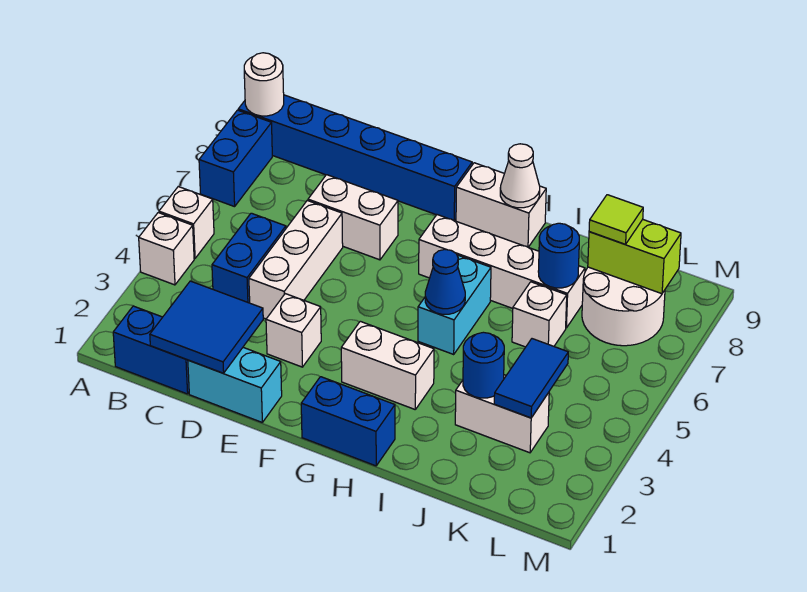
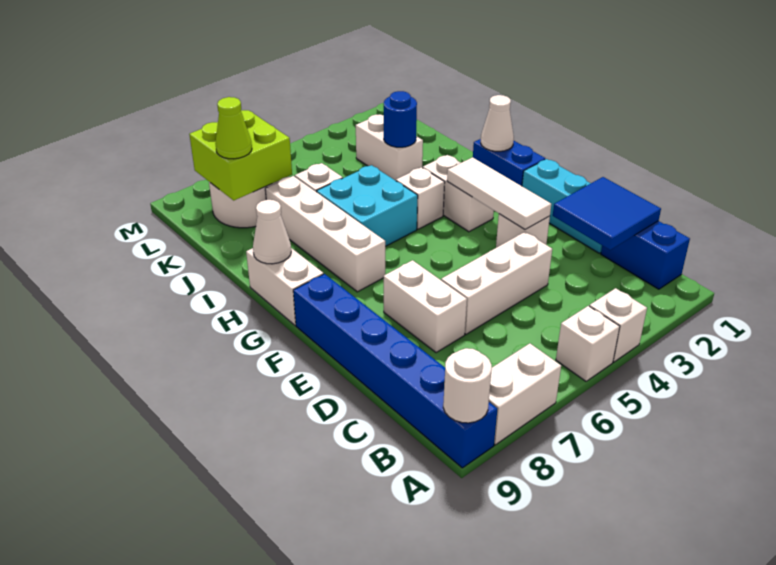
blue 1x2 brick [199,110,272,207] -> white 1x2 brick [489,343,561,445]
blue 1x2 brick [212,213,286,303] -> none
cyan 1x2 brick [188,347,282,422] -> cyan 1x3 brick [522,159,602,253]
none -> white 1x3 tile [447,157,551,230]
none -> white 1x1 cone [481,95,514,151]
none -> white 1x1 brick [396,167,445,229]
cyan 1x2 brick [418,255,491,354] -> cyan 2x2 brick [317,165,418,246]
blue 1x1 cone [425,250,465,314] -> none
blue 1x1 round brick [538,223,579,288] -> none
blue 1x2 tile [494,339,568,418] -> none
lime 1x2 brick [588,219,681,294] -> lime 2x2 brick [189,110,292,200]
lime 1x1 tile [589,195,643,244] -> lime 1x1 cone [215,97,252,159]

